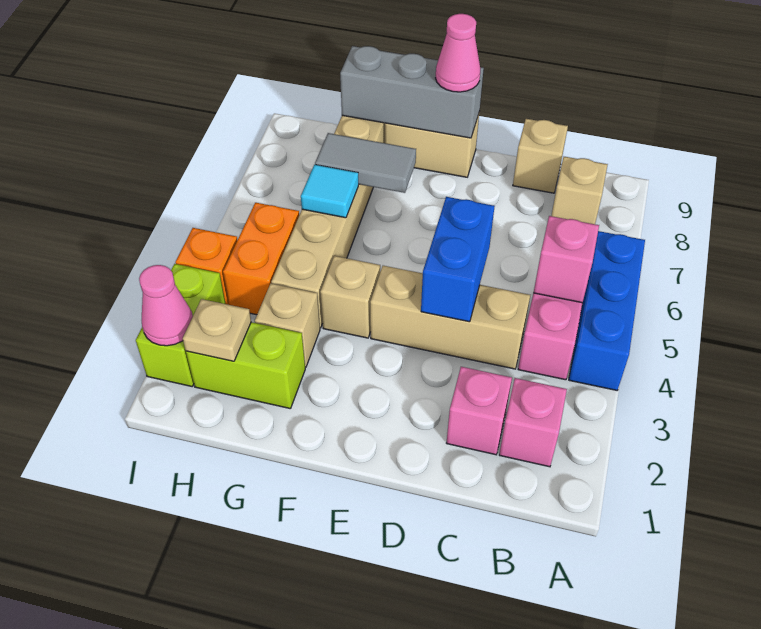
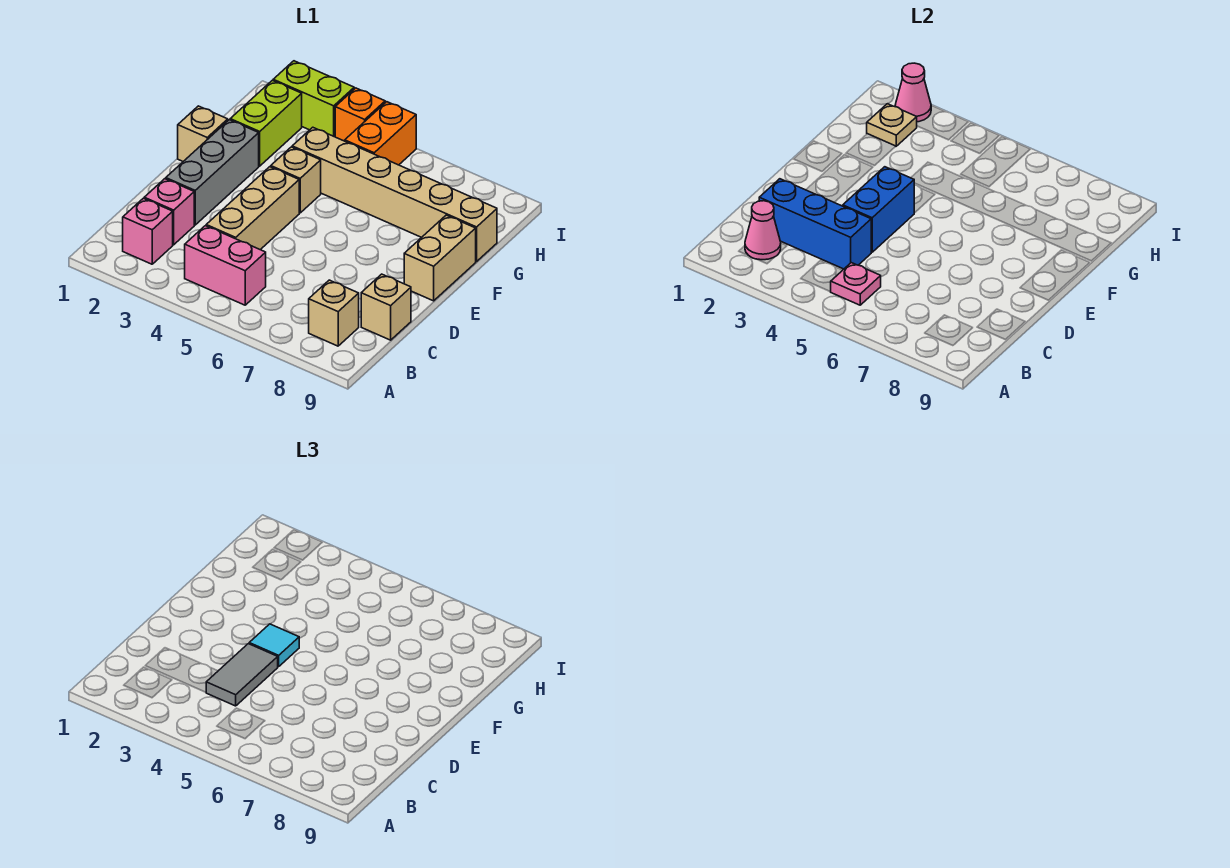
blue 1x3 brick [569,231,645,390] -> blue 1x3 brick moved to [759,179,871,269]
pink 1x1 brick [534,216,599,303] -> pink 1x1 plate [831,263,881,305]
blue 1x2 brick [421,197,495,322] -> blue 1x2 brick turned to [843,167,914,252]
grey 1x3 brick [340,46,484,138] -> grey 1x3 brick moved to [166,120,259,225]
pink 1x1 cone [436,14,480,92] -> pink 1x1 cone moved to [745,201,781,260]
grey 1x2 tile [315,133,416,193] -> grey 1x2 tile moved to [206,644,278,706]
tan 1x1 brick [255,284,320,367] -> tan 1x1 brick moved to [178,106,228,161]
cyan 1x1 tile [301,165,358,218] -> cyan 1x1 tile moved to [249,624,299,667]
orange 1x2 brick [223,203,299,315] -> orange 1x2 brick turned to [345,102,416,165]

